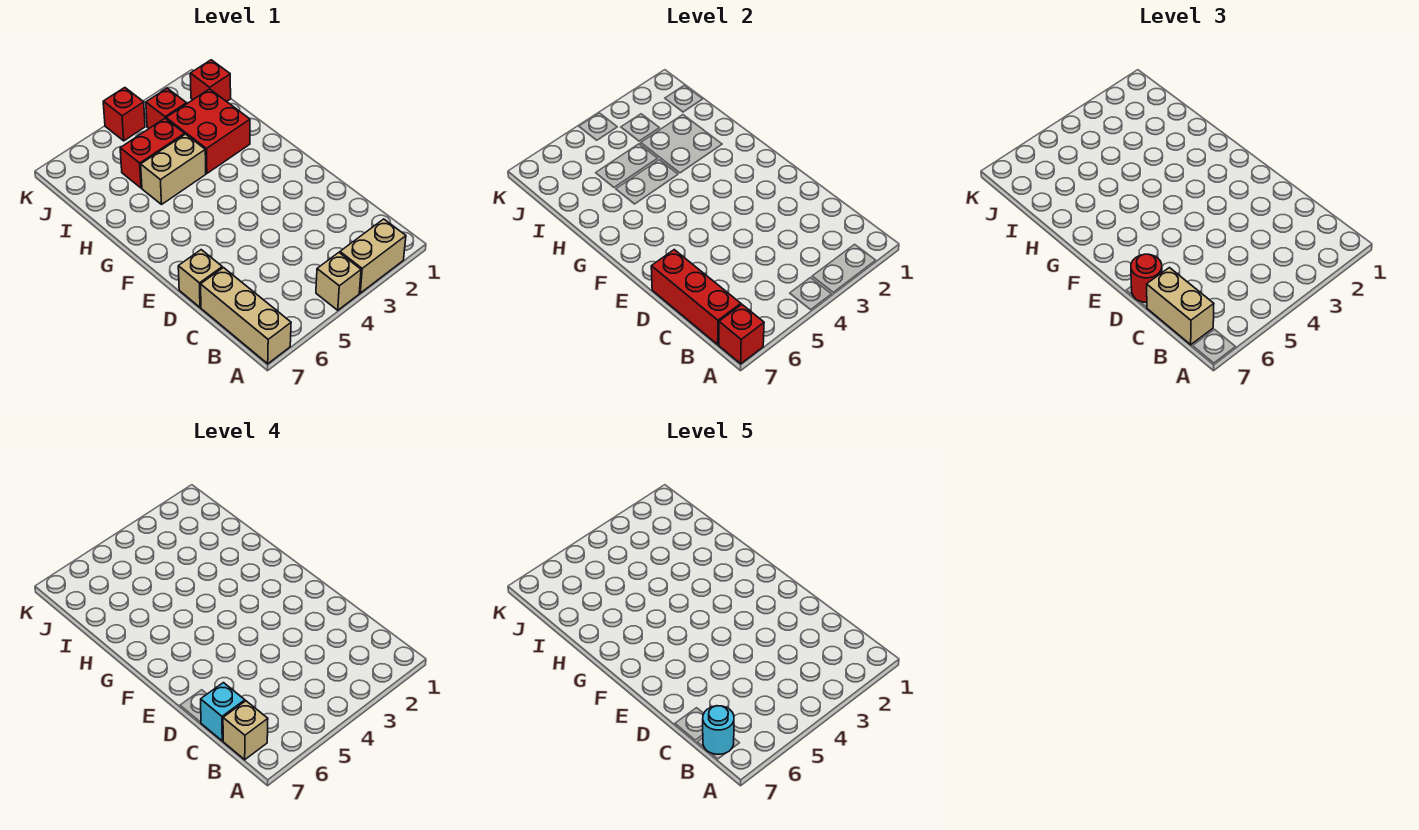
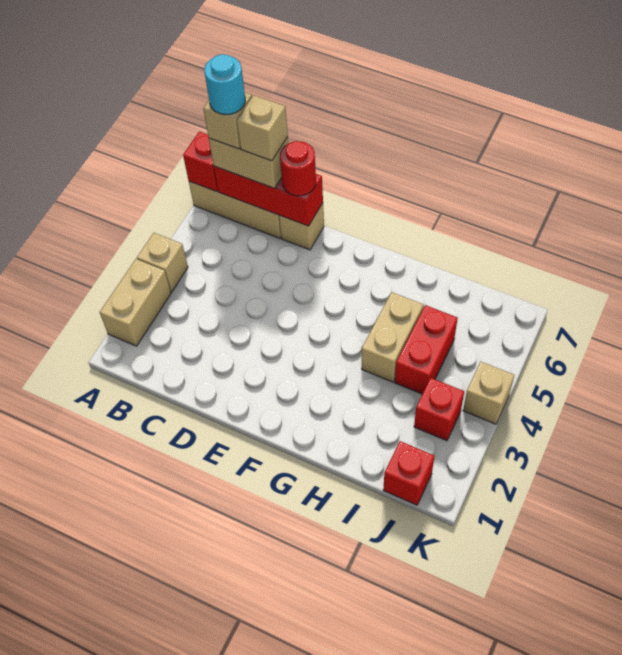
cyan 1x1 brick [201,683,245,741] -> tan 1x1 brick [237,95,288,161]
red 2x2 brick [166,89,250,173] -> none
red 1x1 brick [103,88,145,141] -> tan 1x1 brick [463,362,514,424]

